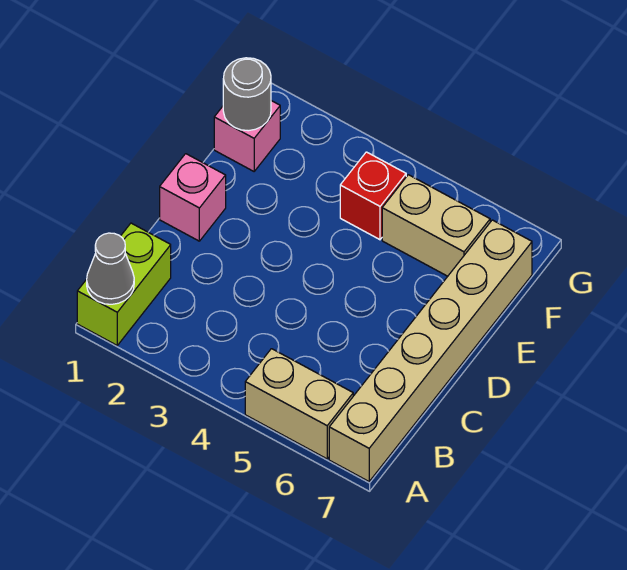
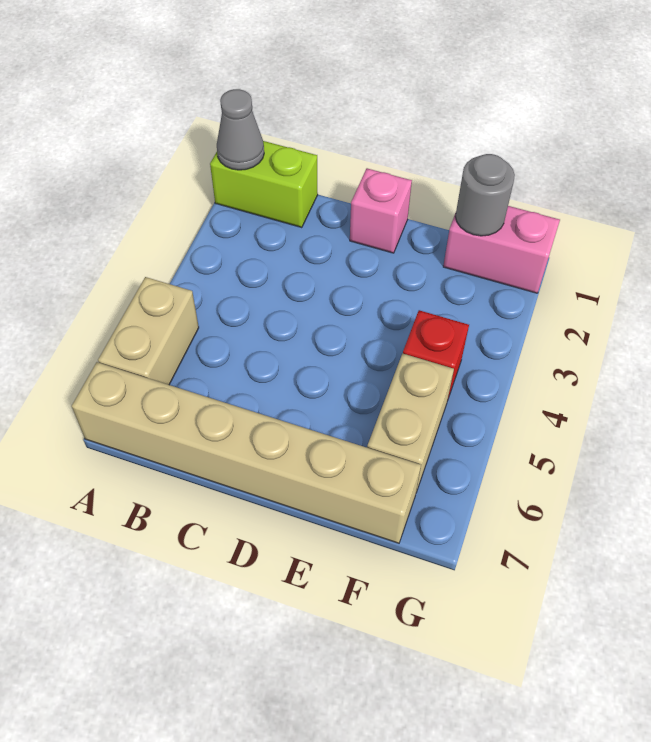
pink 1x1 brick [214,101,280,171] -> pink 1x2 brick [443,206,560,293]

